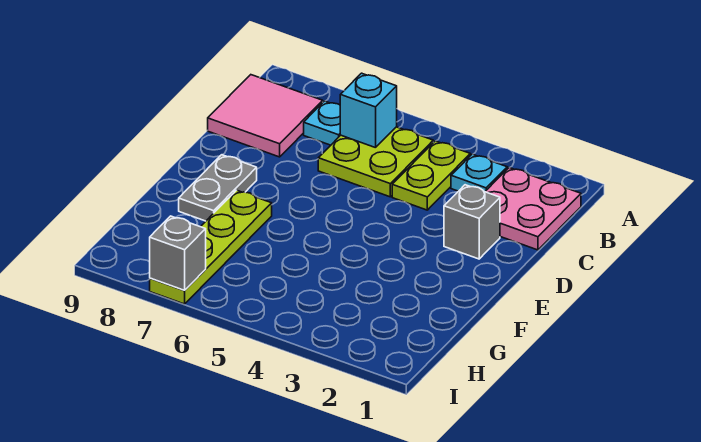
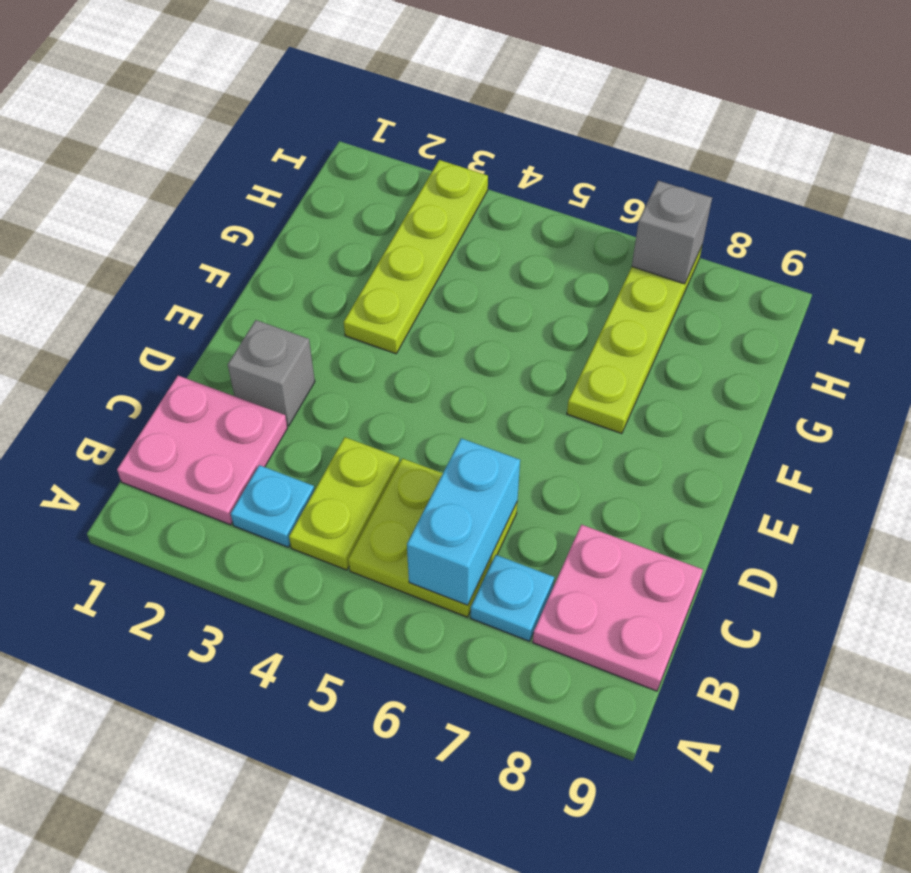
cyan 1x1 brick [340,73,397,148] -> cyan 1x2 brick [407,438,520,605]
pink 2x2 tile [208,75,323,157] -> pink 2x2 plate [533,525,703,691]
grey 1x2 plate [179,155,257,221] -> none
none -> lime 1x4 plate [344,160,488,354]

